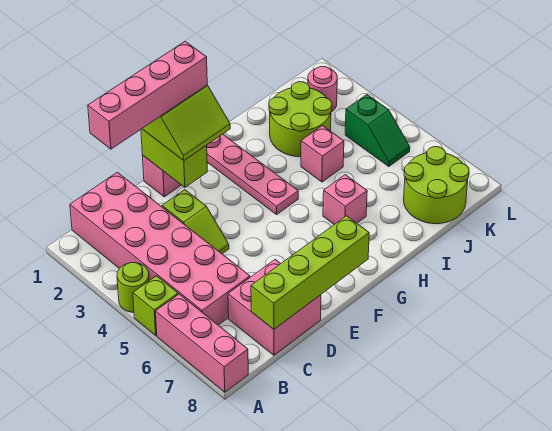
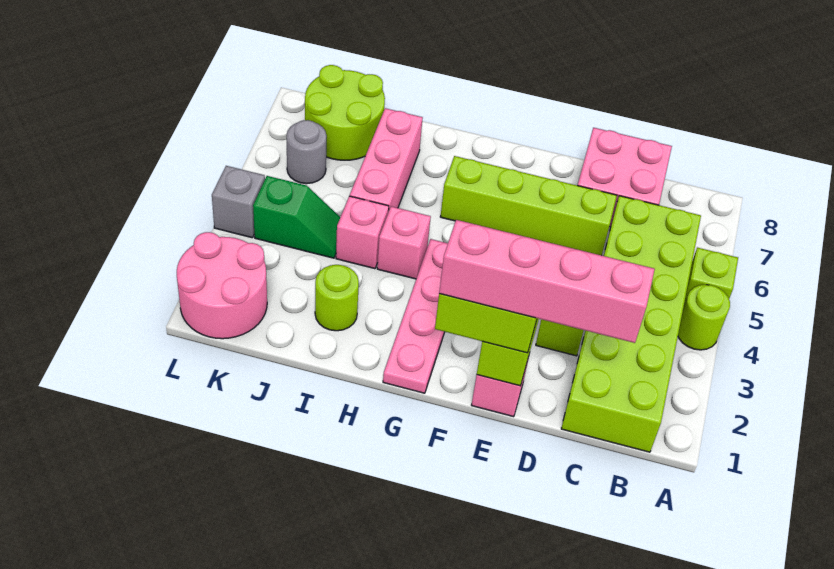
pink 1x3 brick [156,294,248,392] -> pink 1x3 brick moved to [350,108,423,212]
pink 2x6 brick [70,172,250,325] -> lime 2x6 brick [561,196,701,452]
lime 1x4 brick [251,216,369,329] -> lime 1x4 brick moved to [440,156,617,255]
pink 1x1 brick [323,175,367,224] -> pink 1x1 brick moved to [377,206,431,279]
lime 2x2 round brick [269,82,332,157] -> lime 1x1 round brick [315,265,359,331]
pink 1x1 round brick [308,67,337,112] -> pink 2x2 round brick [177,232,267,339]
green 1x2 slope [345,95,410,166] -> green 1x2 slope turned to [253,176,340,258]
none -> grey 1x1 round brick [287,120,327,184]
none -> grey 1x1 brick [212,166,265,238]

